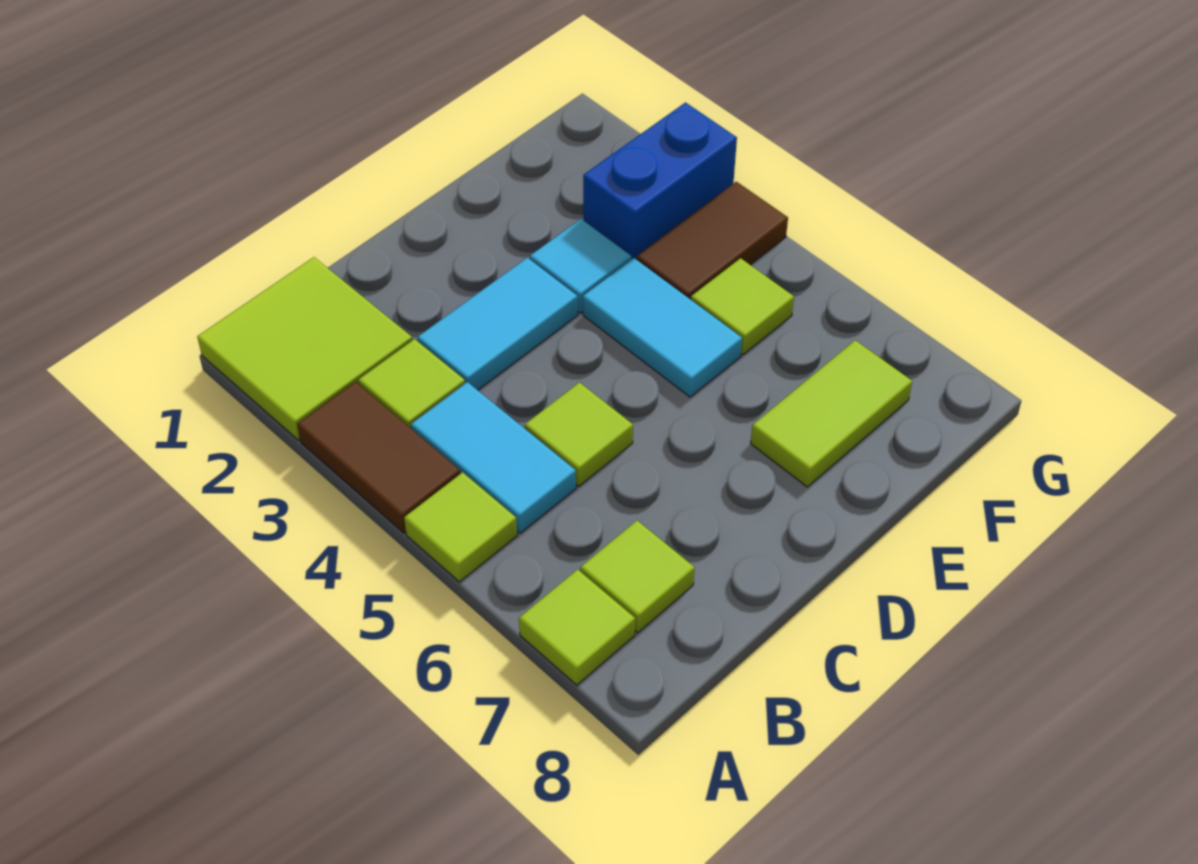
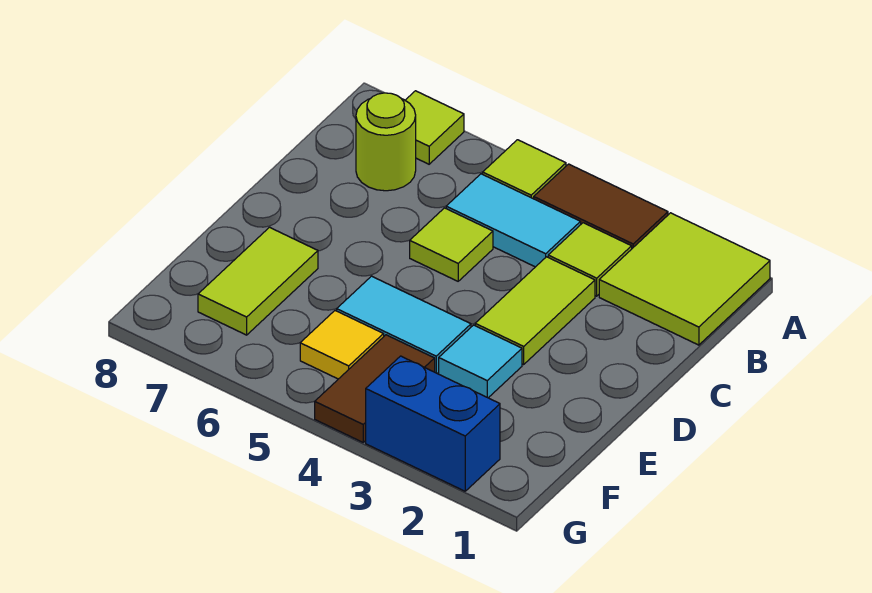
lime 1x1 tile [580,521,695,633] -> lime 1x1 round brick [356,93,416,191]
cyan 1x2 tile [417,258,578,390] -> lime 1x2 tile [475,257,595,364]
blue 1x2 brick [583,103,737,259] -> blue 1x2 brick turned to [366,356,500,491]
lime 1x1 tile [691,258,794,355] -> yellow 1x1 tile [300,311,384,379]

